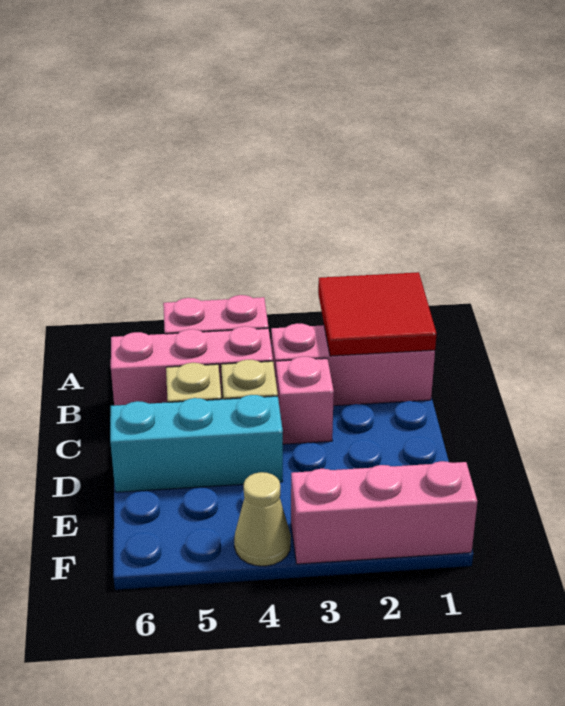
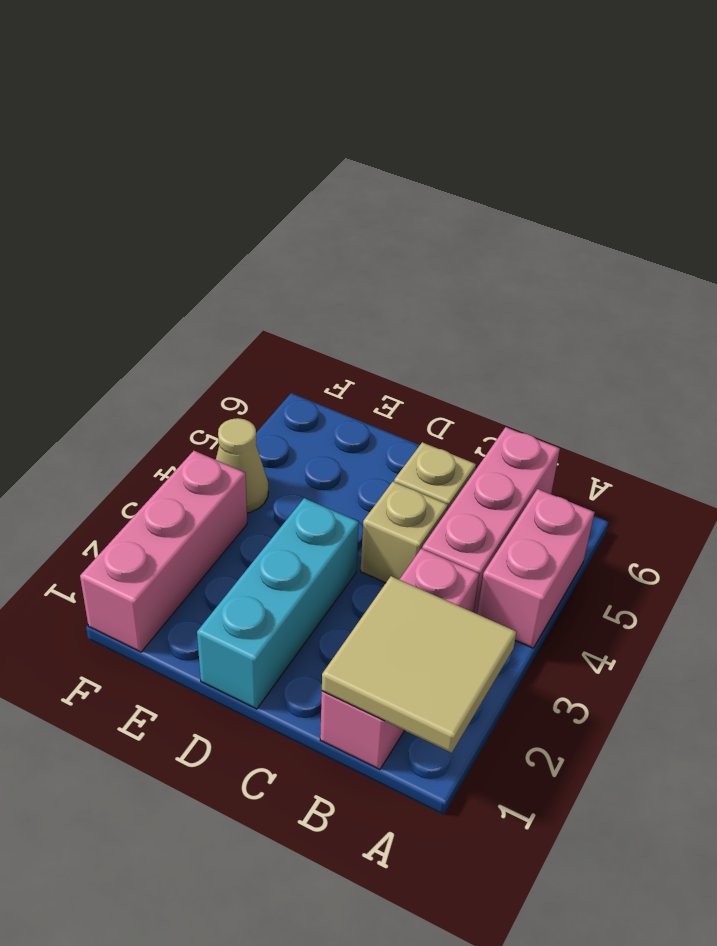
red 2x2 tile [318,272,437,356] -> tan 2x2 tile [322,576,517,753]
pink 1x1 brick [276,357,334,444] -> none
cyan 1x3 brick [110,395,283,492] -> cyan 1x3 brick moved to [197,498,359,709]

